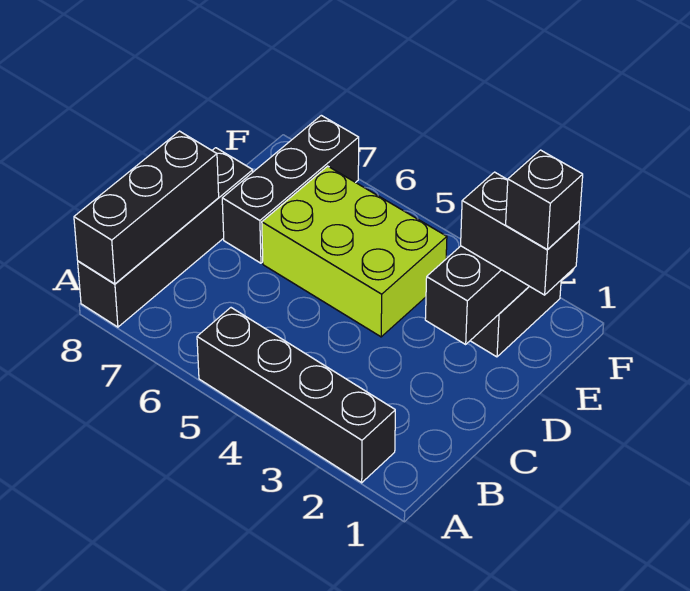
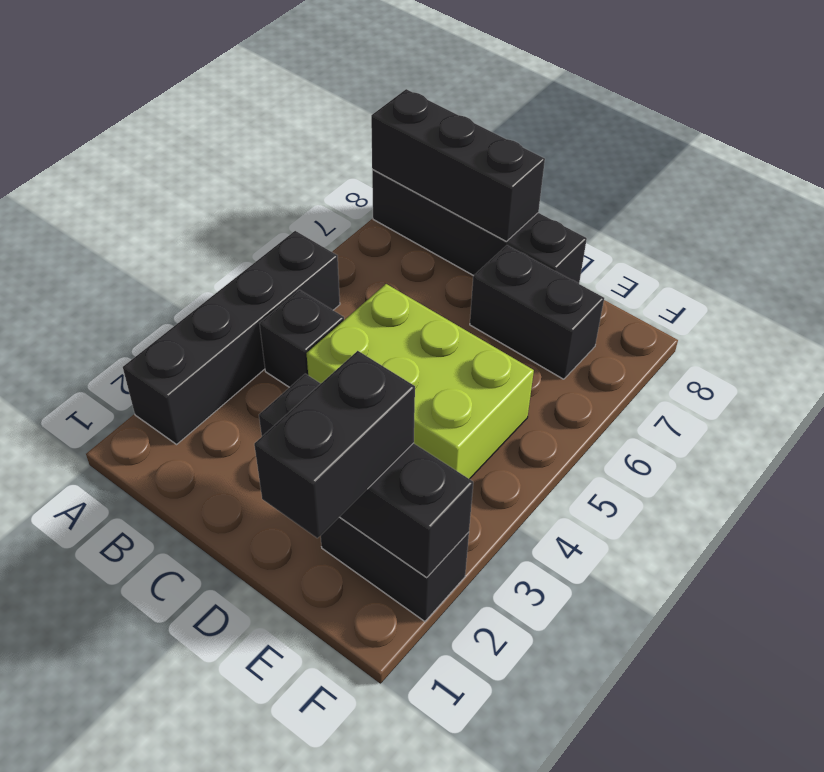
lime 2x3 brick [262,166,447,337] -> lime 2x3 brick turned to [307,284,534,479]
black 1x3 brick [222,115,359,263] -> black 1x2 brick [470,245,604,379]
black 1x1 brick [506,150,583,250] -> black 1x1 brick moved to [260,290,344,387]

